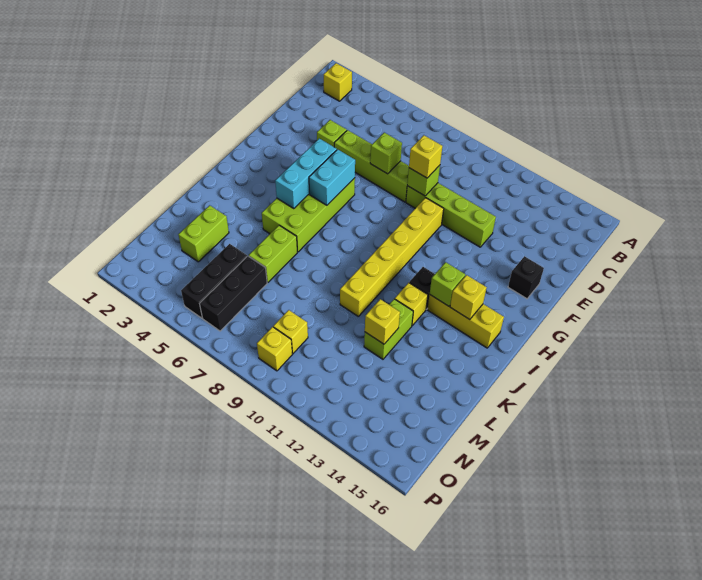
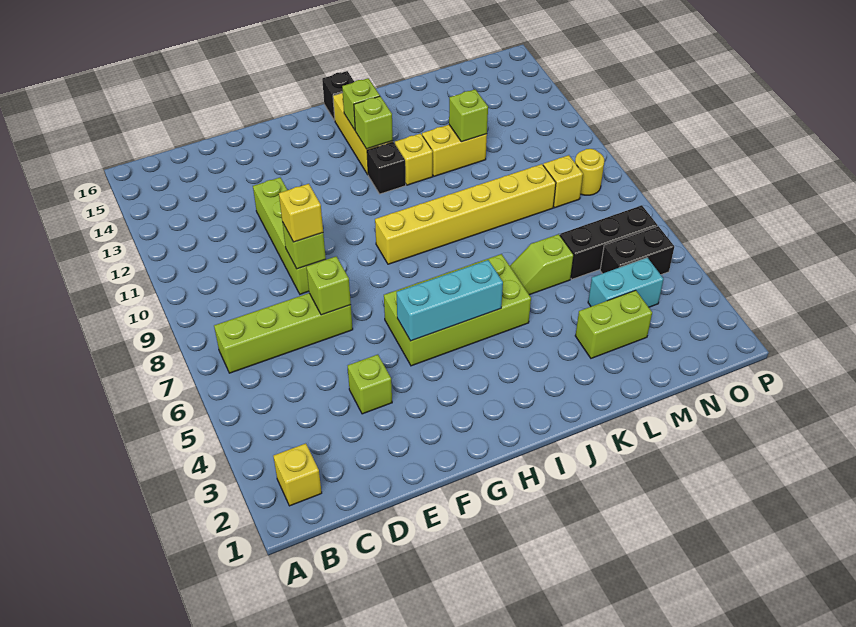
lime 1x4 brick [334,130,409,202] -> lime 1x4 brick turned to [214,293,353,373]
yellow 1x6 brick [340,198,444,316] -> yellow 1x6 brick moved to [375,164,556,264]
black 1x1 brick [508,256,544,299] -> black 1x1 brick moved to [322,71,354,120]
cyan 1x2 brick [309,149,355,205] -> cyan 1x2 brick moved to [588,258,664,307]
yellow 1x1 brick [450,275,487,320] -> lime 1x1 brick [342,78,380,130]
lime 1x2 brick [249,225,297,283] -> lime 1x2 slope [510,234,574,295]
lime 1x2 brick [364,299,413,359] -> yellow 1x2 brick [422,125,487,176]
yellow 1x1 brick [365,299,400,344] -> lime 1x1 brick [449,89,488,142]
black 1x3 brick [181,244,247,318] -> black 1x2 brick [600,226,674,275]
yellow 1x1 brick [257,327,292,371] -> yellow 1x1 round brick [575,149,604,195]

